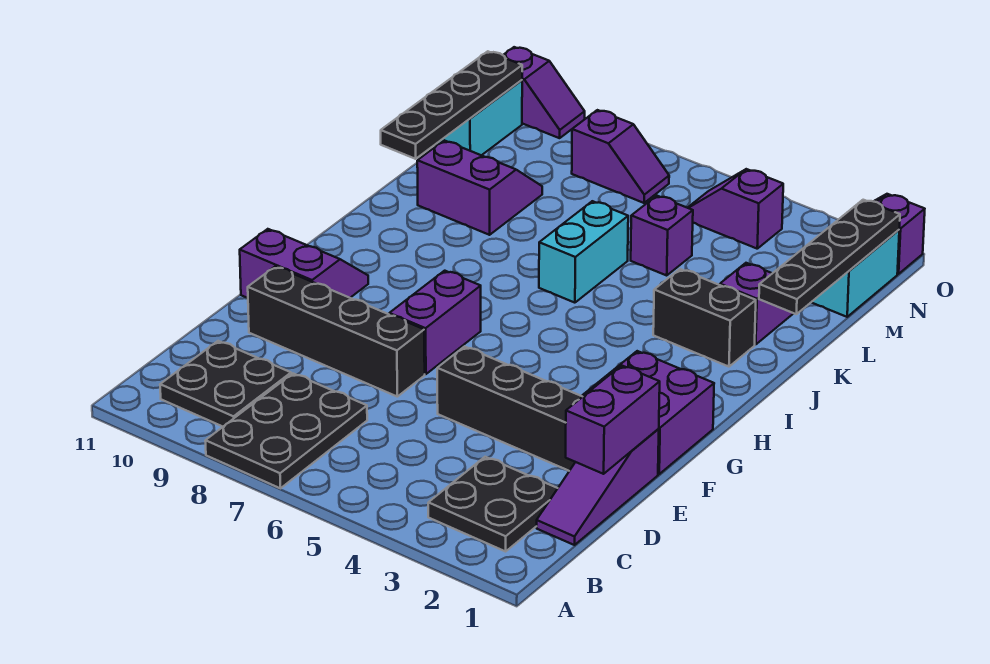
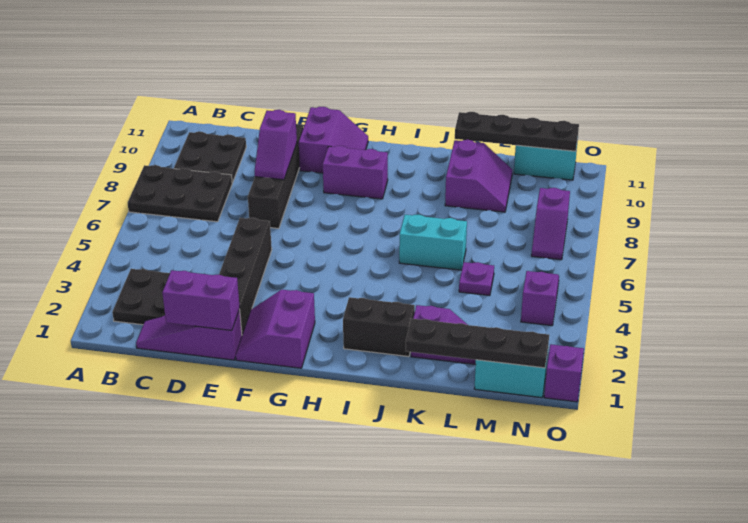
purple 2x2 brick [583,351,714,474] -> purple 2x2 slope [236,290,315,368]
purple 1x2 brick [389,271,481,374] -> purple 1x2 brick moved to [323,146,388,199]
black 1x2 brick [653,269,756,367] -> black 1x2 brick turned to [343,297,415,357]
purple 1x1 brick [631,196,693,275] -> purple 1x1 plate [459,262,494,296]
purple 1x2 slope [503,47,585,138] -> purple 1x2 slope moved to [254,110,297,180]

